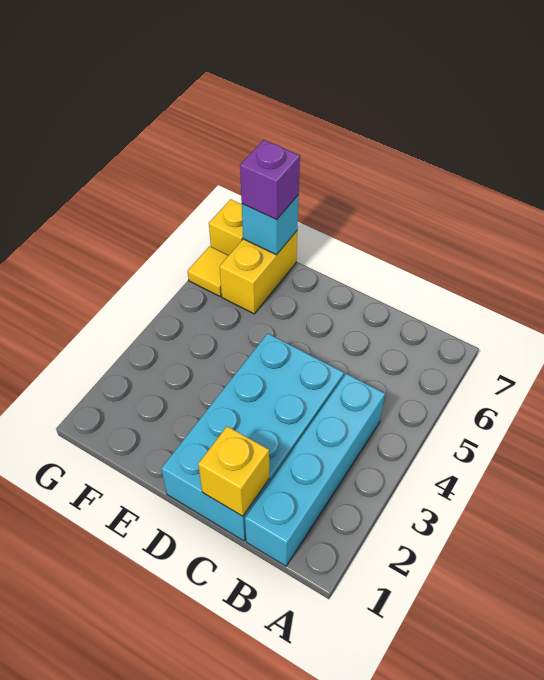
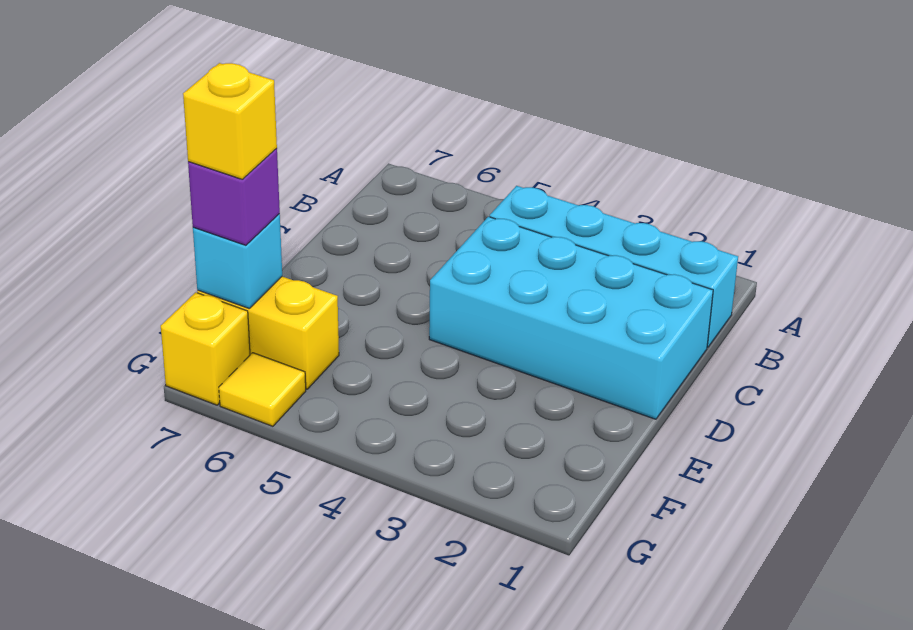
yellow 1x1 brick [198,426,269,516] -> yellow 1x1 brick moved to [183,63,277,179]

